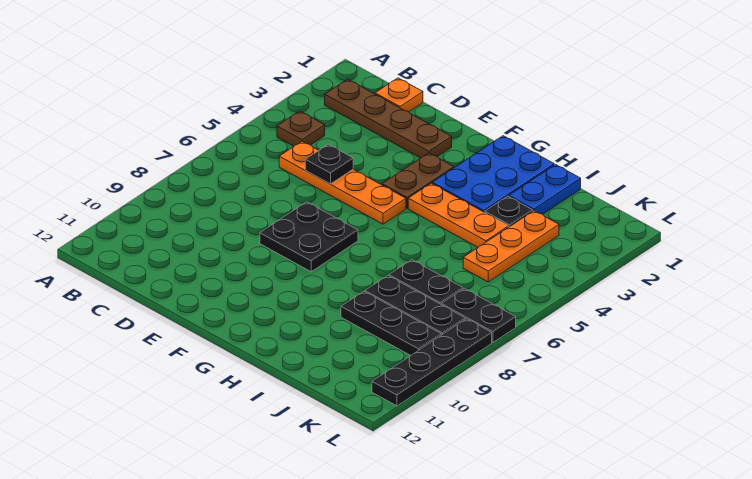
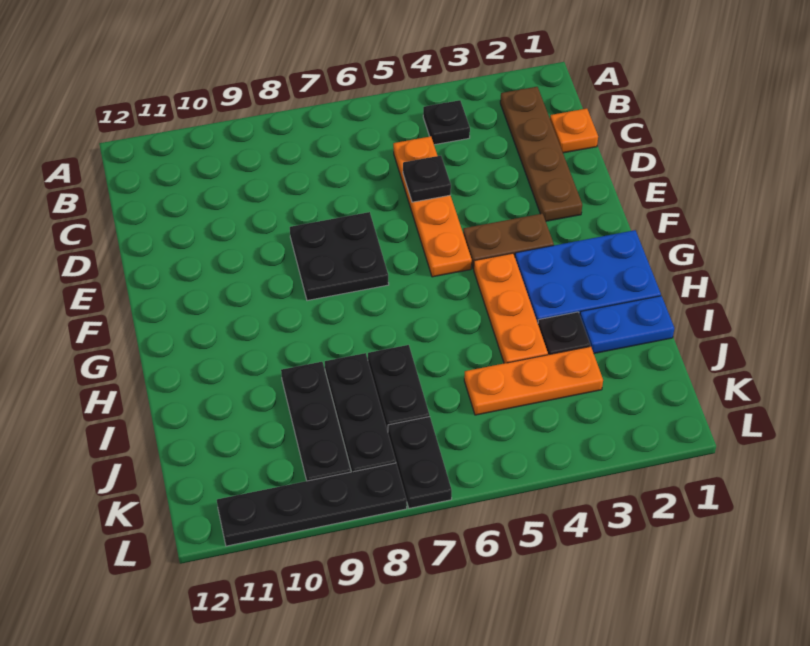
brown 1x1 plate [277,111,325,146] -> black 1x1 plate [423,100,470,145]

